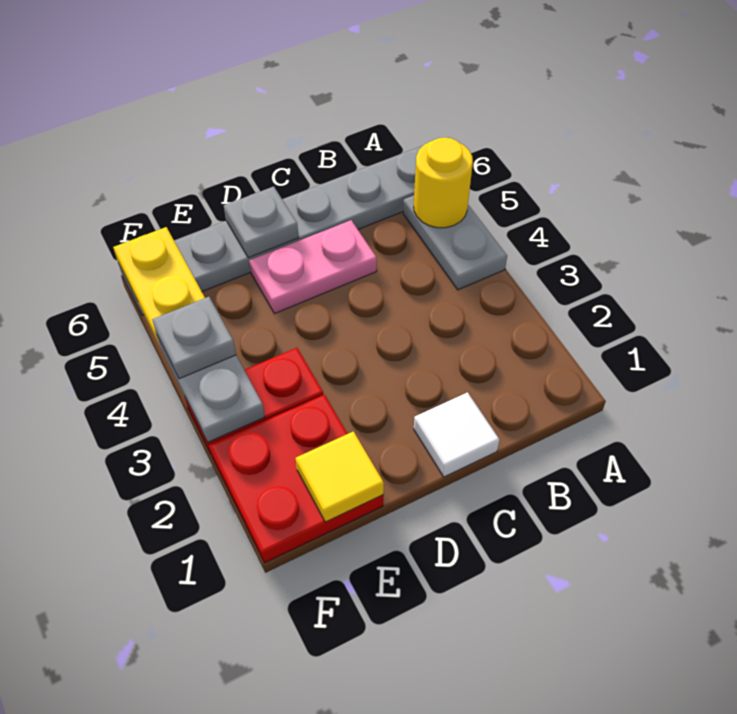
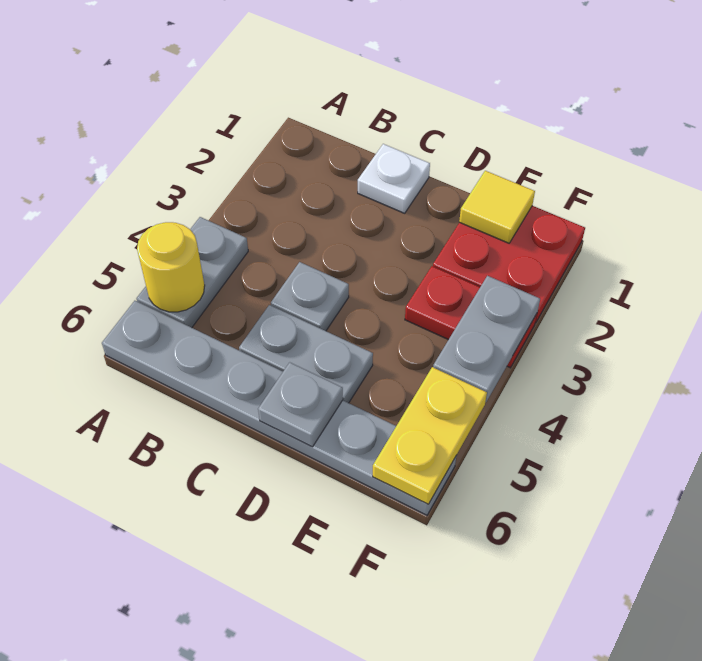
white 1x1 tile [414,392,499,477] -> white 1x1 plate [358,144,430,213]
pink 1x2 plate [250,220,377,314] -> grey 1x2 plate [239,305,373,403]
grey 1x1 plate [152,297,236,379] -> grey 1x1 plate moved to [271,262,349,331]

